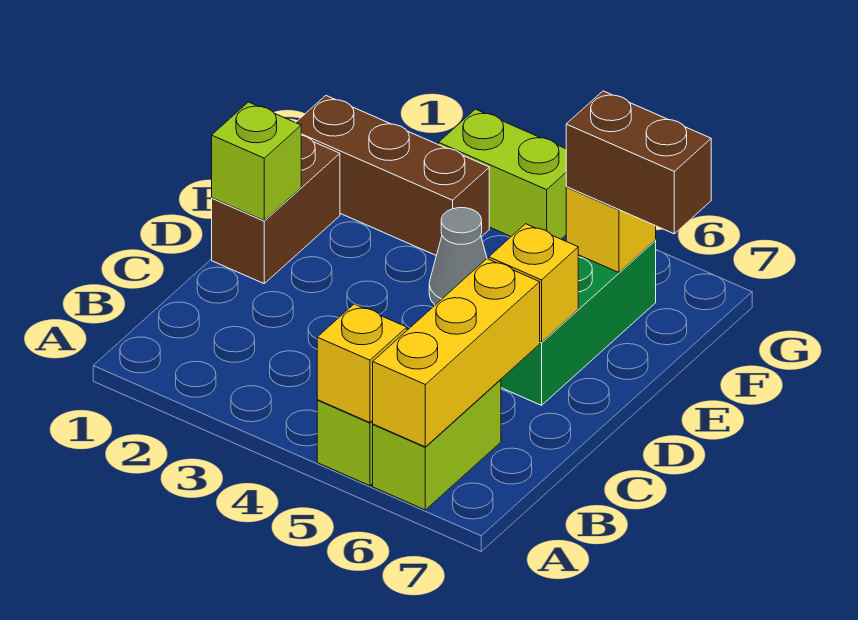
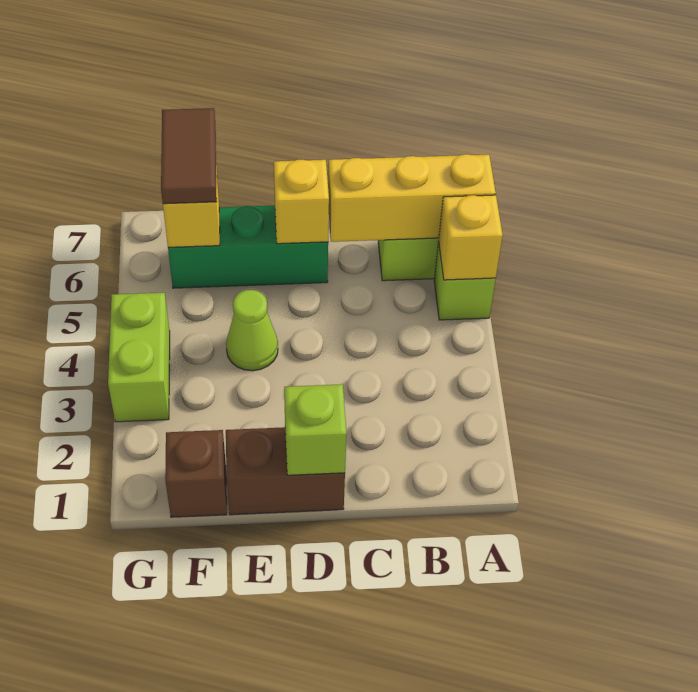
grey 1x1 cone [429,208,487,305] -> lime 1x1 cone [226,290,278,371]
brown 1x3 brick [296,96,489,256] -> brown 1x1 brick [165,430,227,517]
brown 1x2 brick [566,91,711,234] -> brown 1x2 tile [161,108,217,204]

